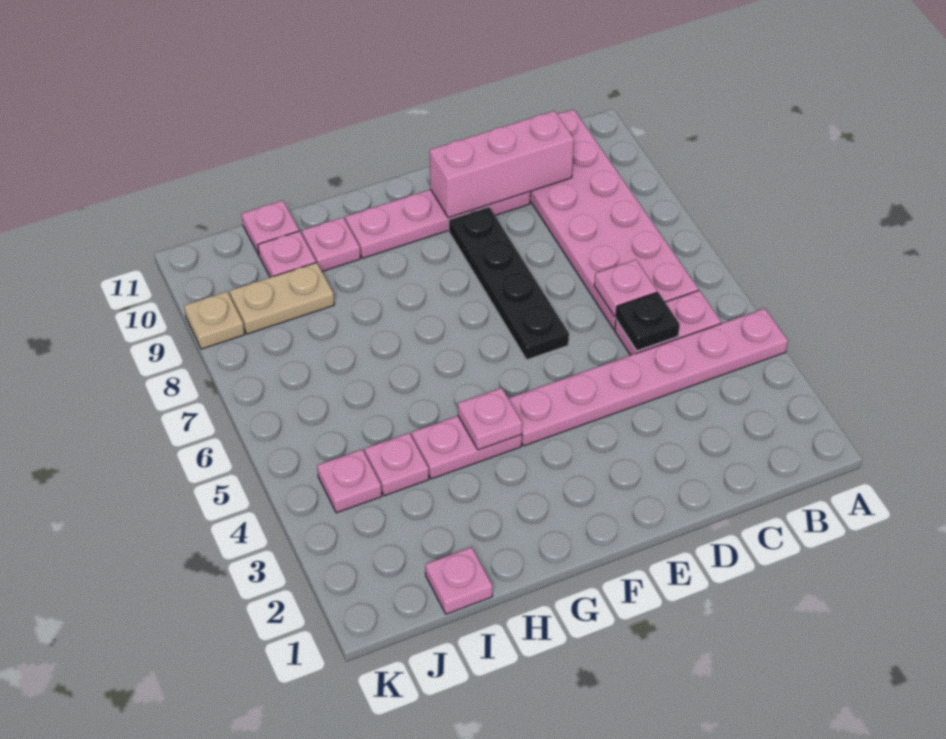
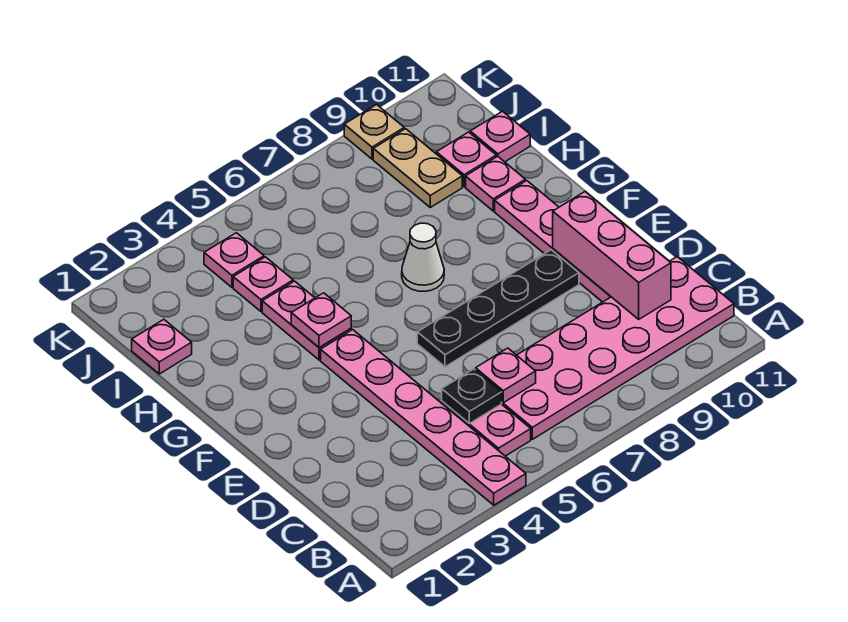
none -> white 1x1 cone [402,223,444,291]

